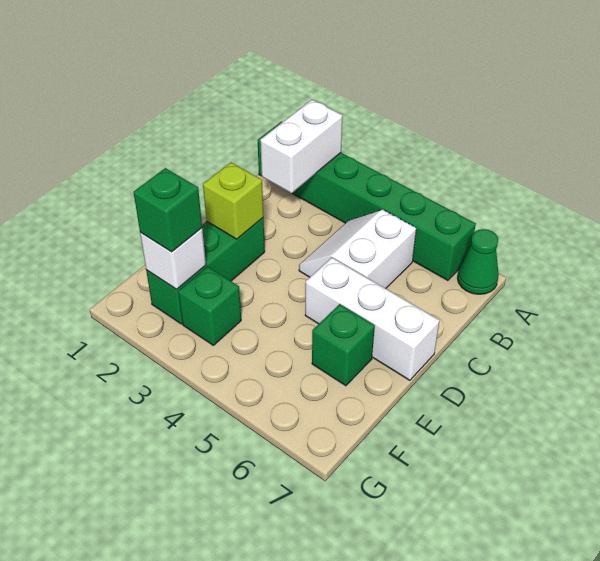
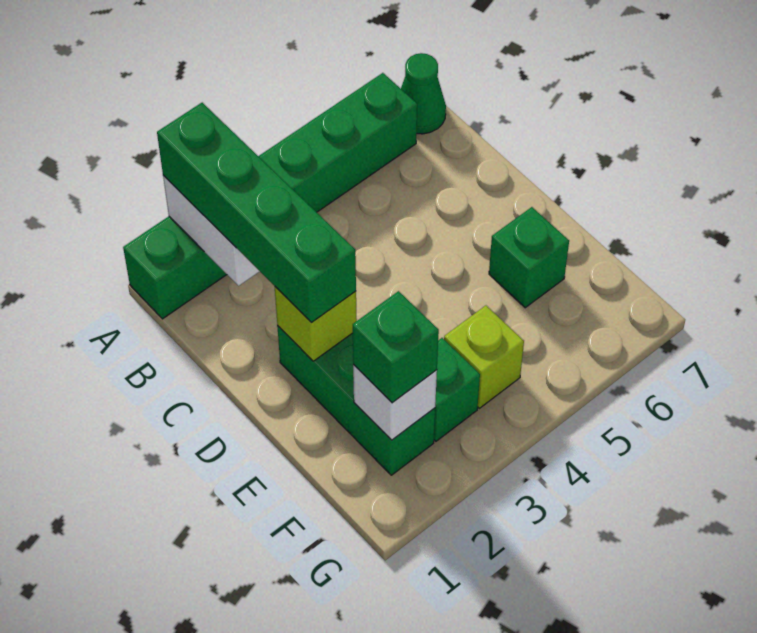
none -> green 1x4 brick [157,103,356,323]
white 2x2 slope [299,210,416,289] -> none
white 1x3 brick [305,258,440,380] -> none
none -> lime 1x1 brick [444,306,524,408]

